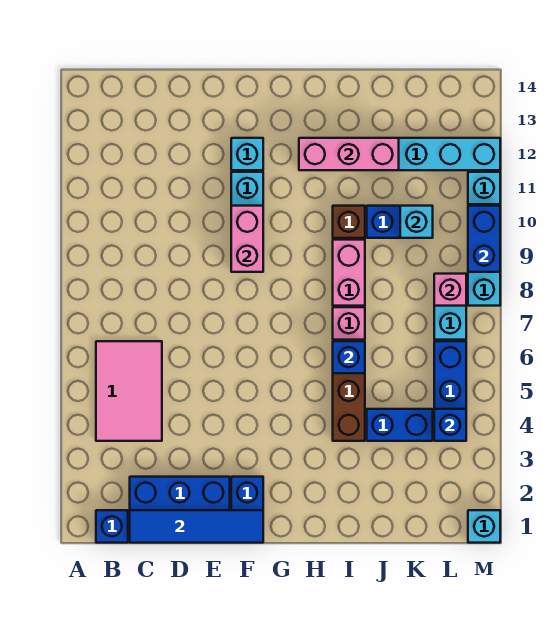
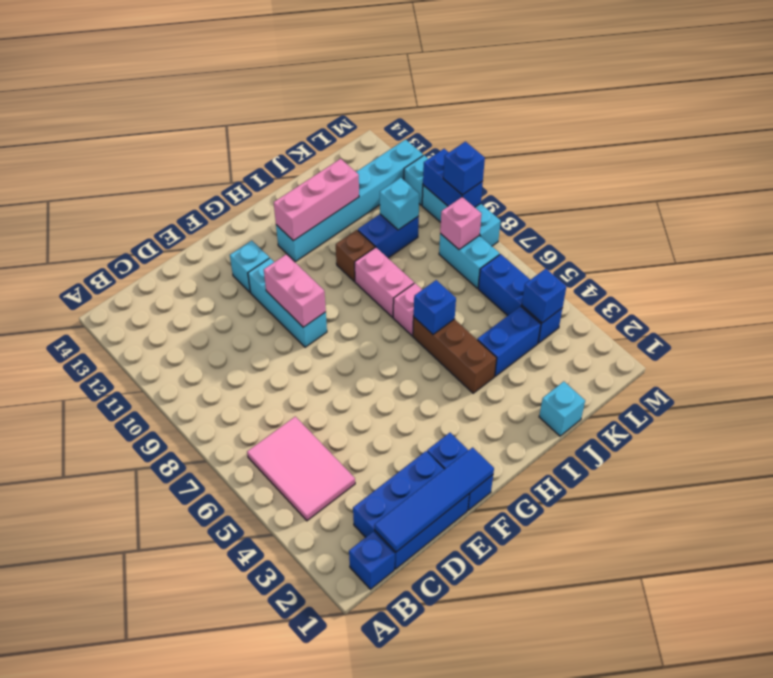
cyan 1x1 brick [468,510,500,543] -> cyan 1x1 brick moved to [539,381,585,436]
none -> blue 1x1 brick [443,142,485,195]

